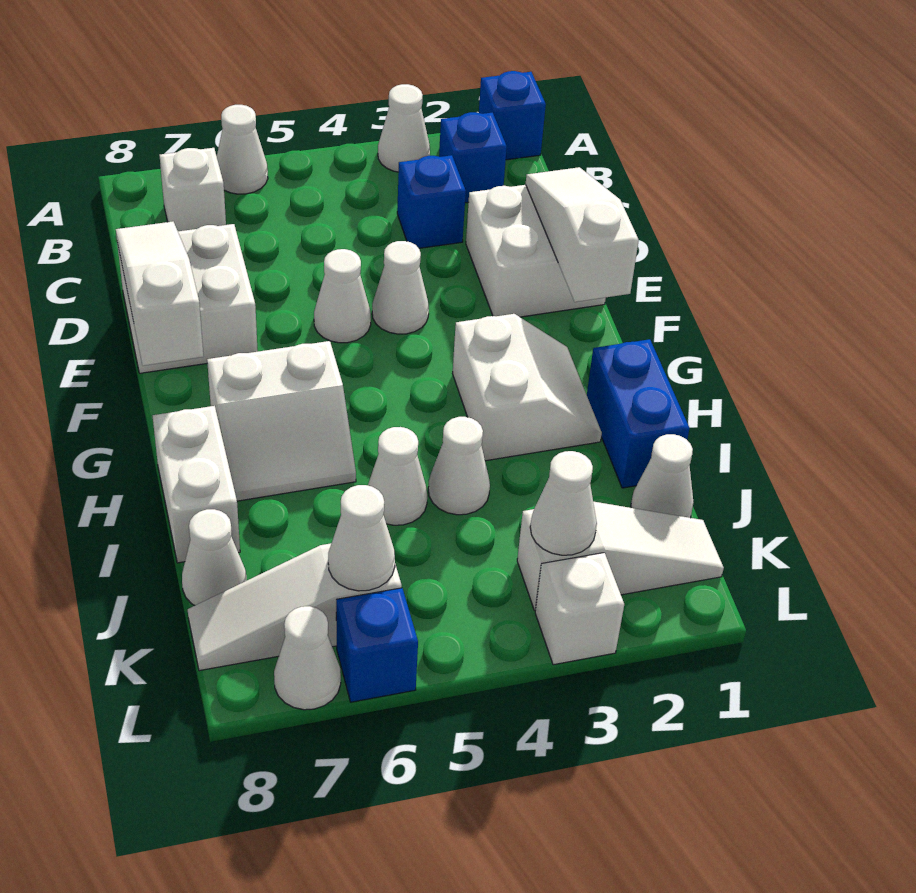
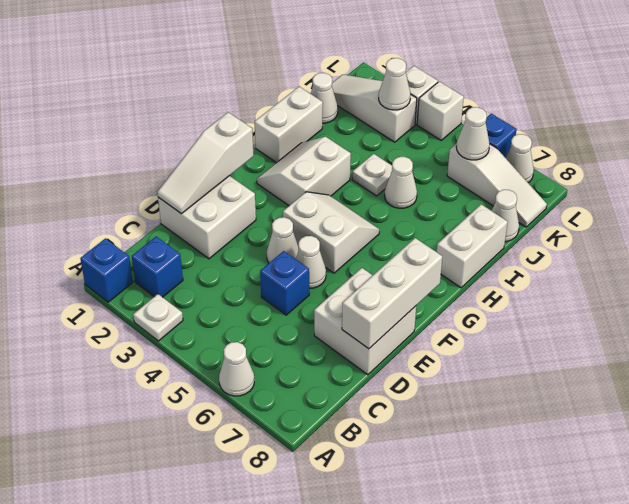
white 1x1 cone [378,84,430,172] -> white 1x1 plate [133,294,183,341]
white 1x1 brick [160,148,226,231] -> white 1x1 brick moved to [417,81,464,140]
blue 1x1 brick [397,155,466,248] -> blue 1x1 brick moved to [260,251,309,315]
white 1x3 slope [116,222,203,366] -> white 1x3 brick [342,238,442,349]
white 2x2 slope [207,341,356,501] -> white 2x2 slope moved to [283,192,379,273]
blue 1x2 brick [587,339,689,488] -> white 1x2 brick [255,87,323,163]
white 1x1 cone [428,417,490,515] -> white 1x1 plate [352,154,392,196]

